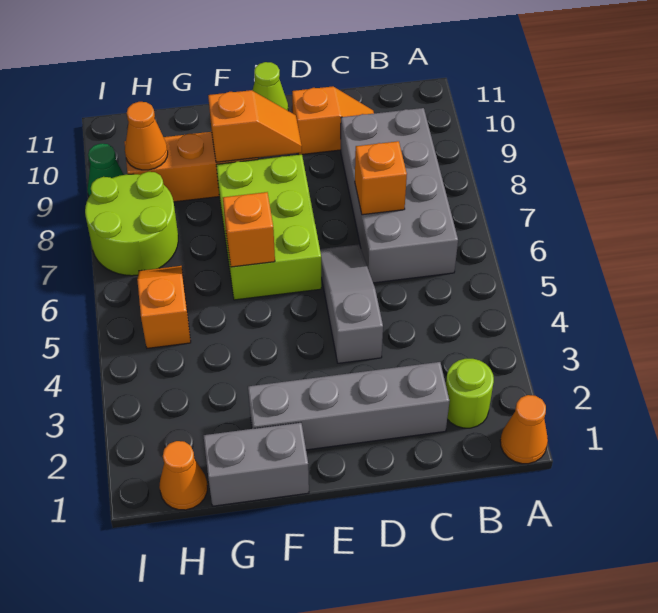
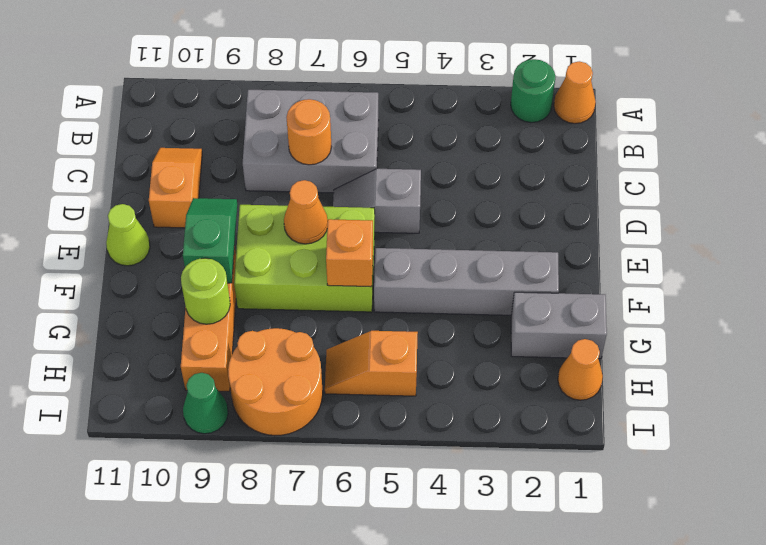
none -> green 1x1 round brick [511,59,555,123]
lime 1x1 round brick [446,359,494,428] -> lime 1x1 round brick moved to [181,258,230,324]
grey 2x4 brick [341,108,458,283] -> grey 2x3 brick [243,90,379,193]
grey 1x4 brick [248,362,450,450] -> grey 1x4 brick turned to [374,248,559,315]
orange 1x1 brick [355,141,407,215] -> orange 1x1 round brick [286,99,331,165]
grey 1x3 slope [320,244,383,363] -> grey 1x2 slope [333,169,421,233]
orange 1x2 slope [208,90,302,162] -> green 1x2 slope [183,198,237,283]
grey 1x2 brick [203,423,309,506] -> grey 1x2 brick turned to [511,292,607,359]
lime 2x2 round brick [85,172,178,276] -> orange 2x2 round brick [228,328,323,435]
orange 1x1 cone [125,102,168,170] -> orange 1x1 cone moved to [284,180,328,244]

